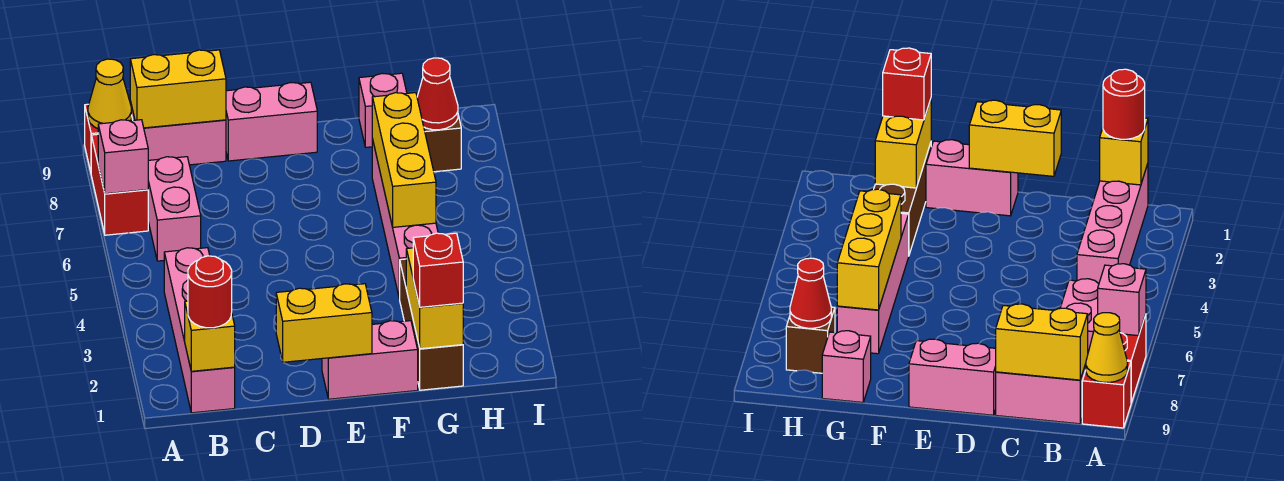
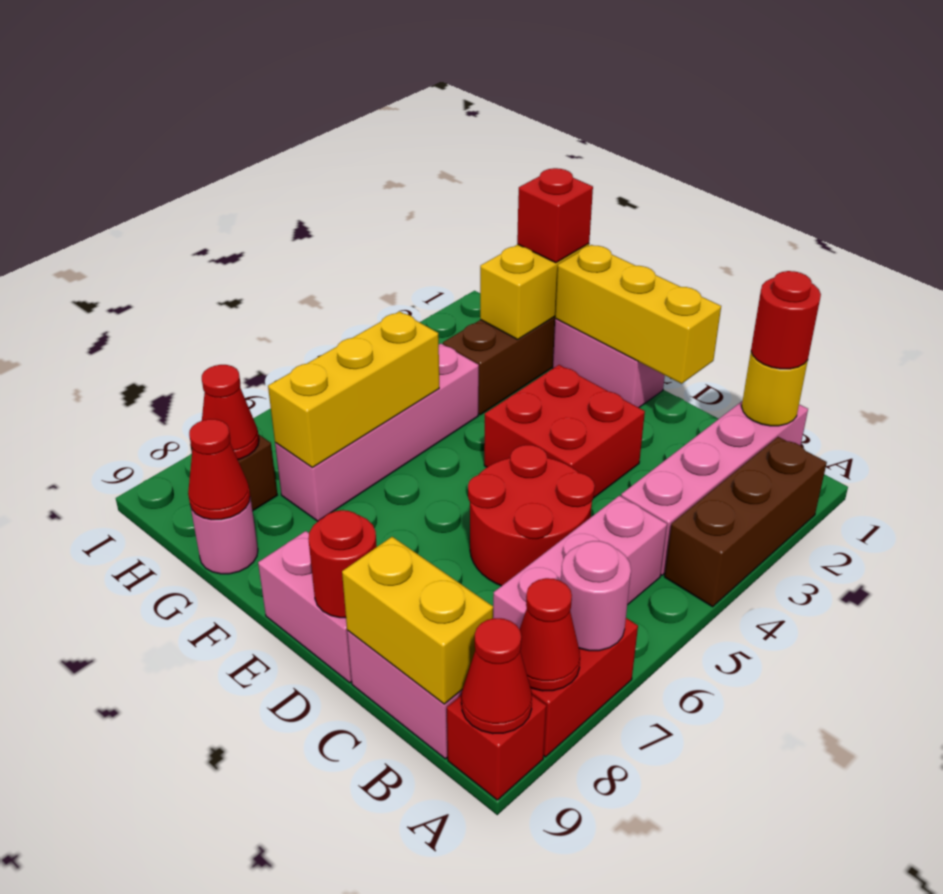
none -> brown 1x3 brick [665,437,827,607]
pink 1x1 brick [98,120,148,194] -> pink 1x1 round brick [561,541,631,651]
none -> red 1x1 cone [520,578,580,691]
yellow 1x1 cone [88,59,131,129] -> red 1x1 cone [462,618,532,734]
yellow 1x1 brick [185,301,235,371] -> yellow 1x1 round brick [742,352,808,426]
pink 1x2 brick [148,157,201,261] -> pink 1x3 brick [493,496,667,629]
none -> red 2x2 round brick [468,445,595,586]
yellow 1x2 brick [276,284,372,362] -> yellow 1x3 brick [555,245,721,384]
none -> red 2x2 brick [484,365,645,498]
none -> red 1x1 round brick [309,510,377,618]
pink 1x1 brick [359,73,407,147] -> pink 1x1 round brick [191,498,258,574]
none -> red 1x1 cone [188,419,250,520]

